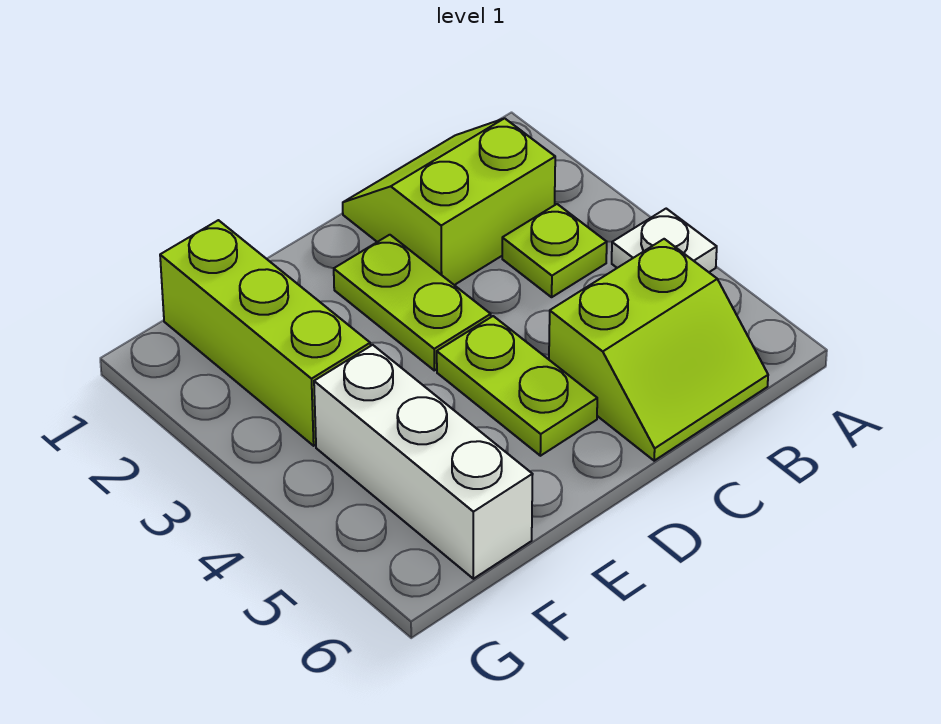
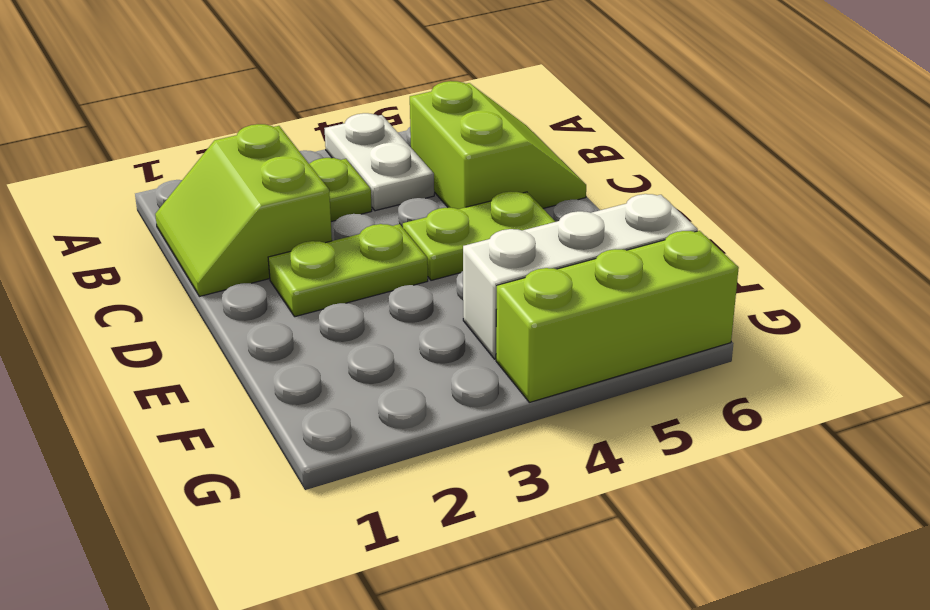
white 1x1 plate [612,209,717,272] -> white 1x2 plate [324,113,434,211]
lime 1x3 brick [160,220,370,446] -> lime 1x3 brick moved to [496,231,739,402]

